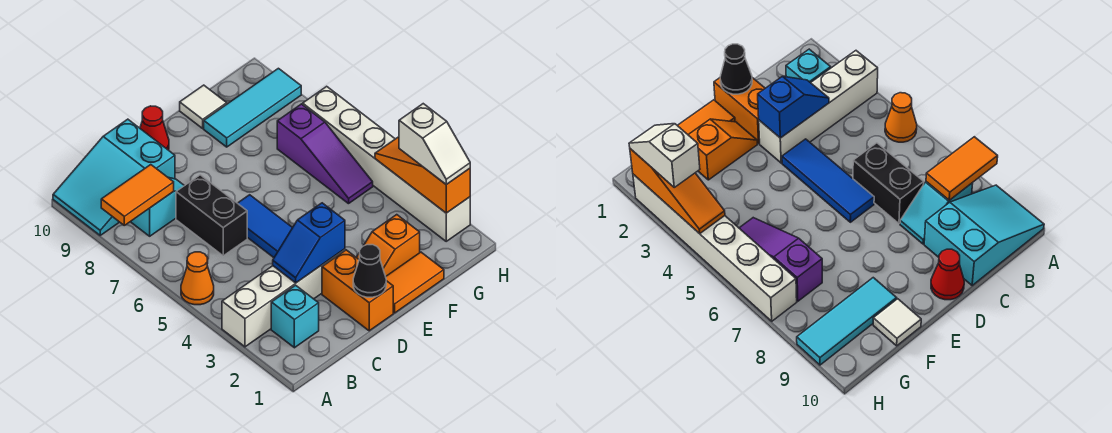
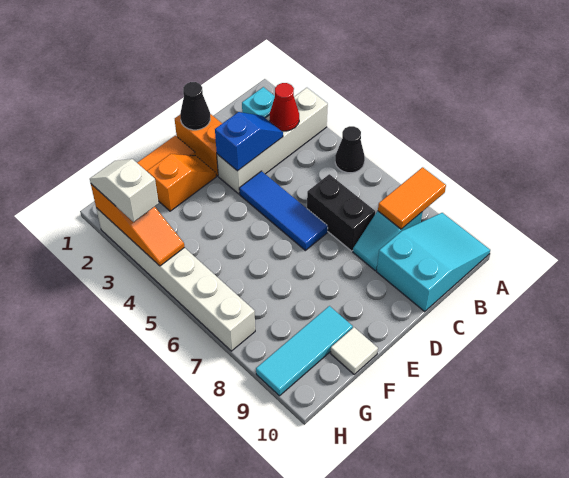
orange 1x1 cone [181,252,214,305] -> black 1x1 cone [335,126,365,173]
red 1x1 cone [140,106,169,150] -> red 1x1 cone moved to [270,83,299,131]
purple 1x3 slope [277,104,373,204] -> none

